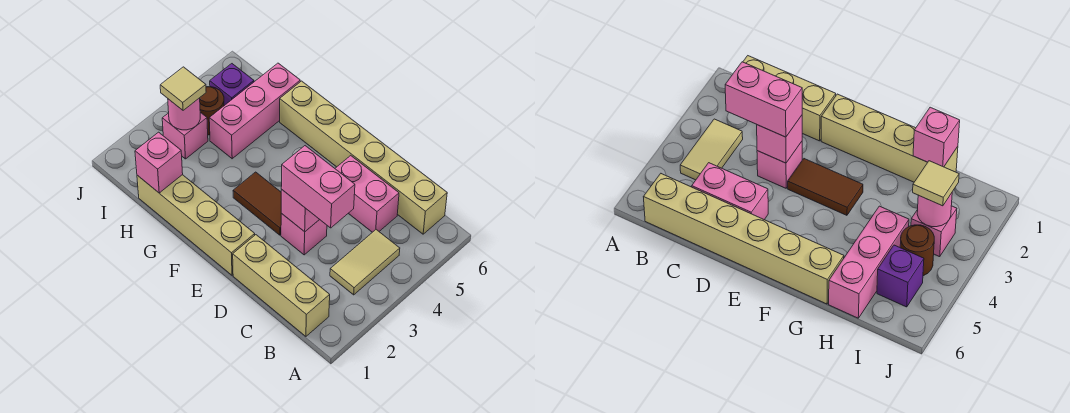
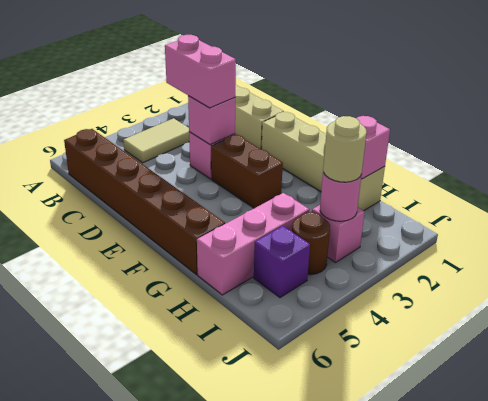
tan 1x6 brick [280,81,447,234] -> brown 1x6 brick [64,129,225,275]
pink 1x2 brick [335,156,399,232] -> none
brown 1x2 tile [233,172,281,235] -> brown 1x2 brick [211,135,283,208]
tan 1x1 tile [160,67,206,110] -> tan 1x1 round brick [323,116,367,182]

